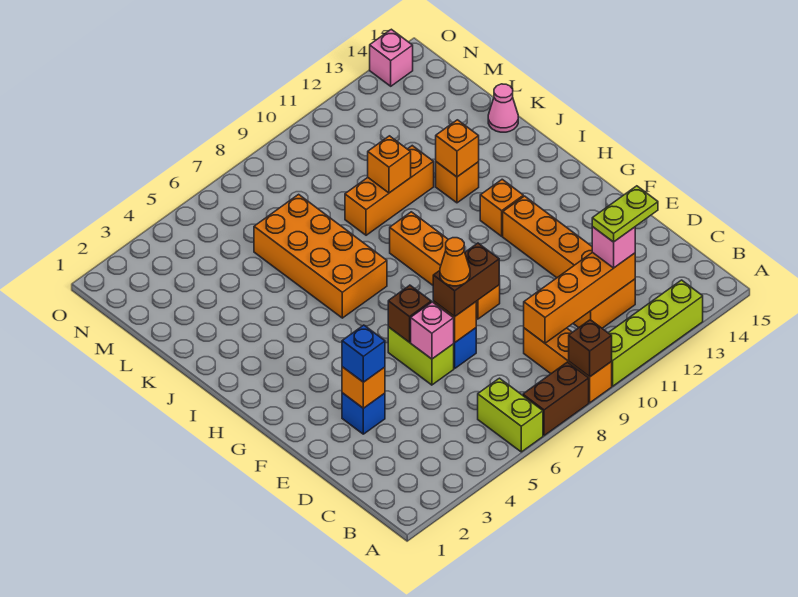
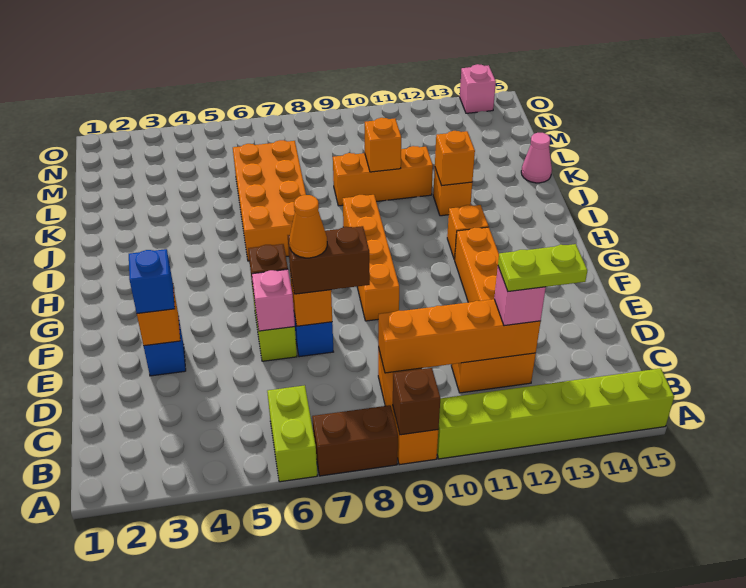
lime 1x4 brick [609,280,703,386] -> lime 1x6 brick [437,368,674,459]

